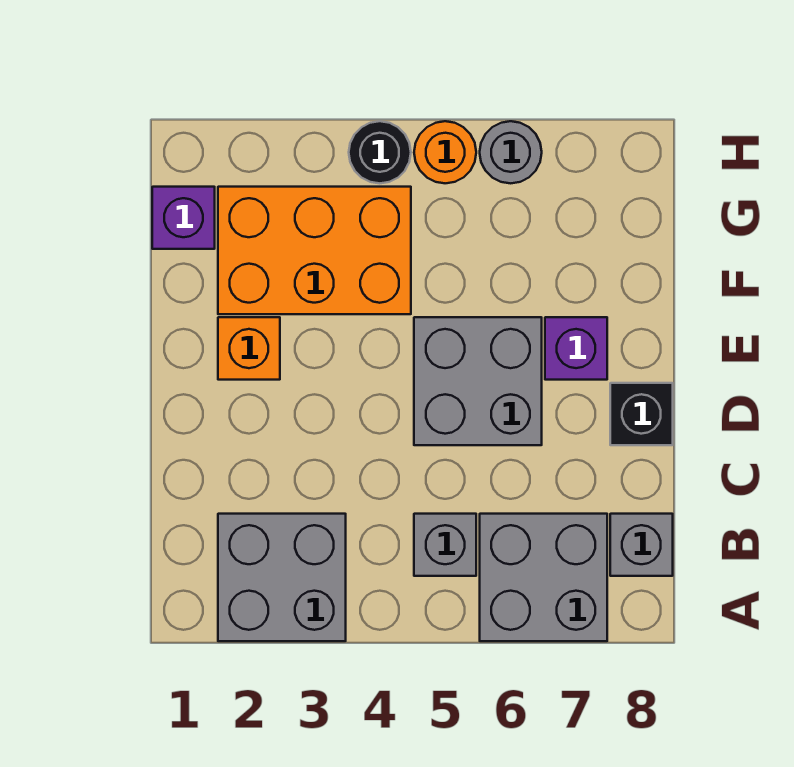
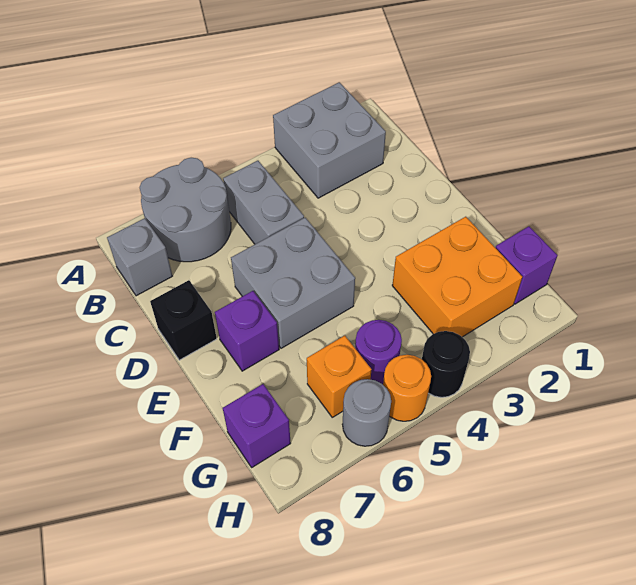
grey 2x2 brick [480,514,607,641] -> grey 2x2 round brick [140,158,231,262]
grey 1x1 brick [414,514,476,576] -> grey 1x2 brick [223,161,304,244]
orange 1x1 brick [218,317,280,380] -> orange 1x1 brick moved to [307,336,372,417]
orange 2x3 brick [218,187,411,314] -> orange 2x2 brick [392,217,522,337]
none -> purple 1x1 round brick [355,320,402,384]
none -> purple 1x1 brick [223,384,291,467]

